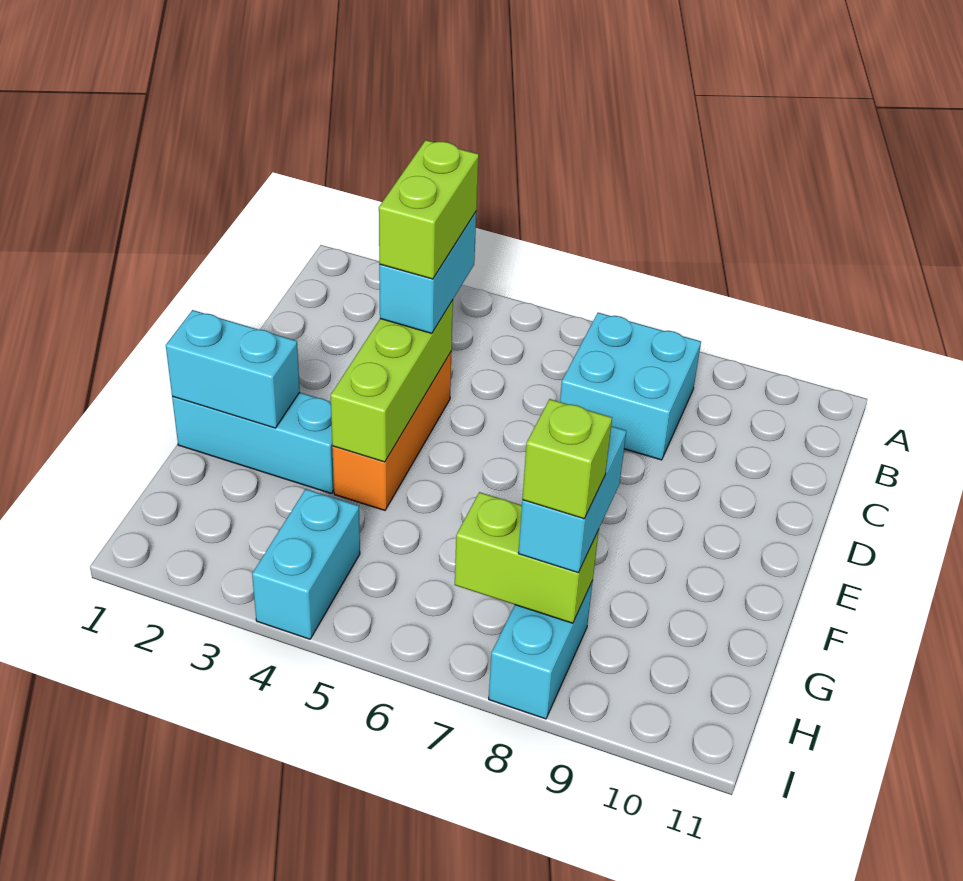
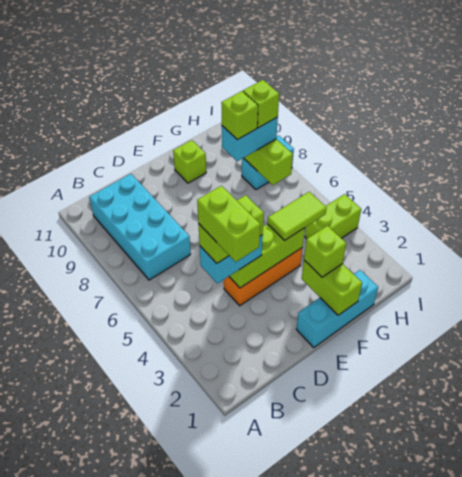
cyan 2x2 brick [560,313,701,460] -> cyan 2x4 brick [89,174,191,280]
none -> lime 1x2 brick [197,186,260,262]
cyan 1x3 brick [172,393,334,494] -> cyan 1x3 brick turned to [296,270,378,348]
cyan 1x2 brick [166,310,300,428] -> lime 1x2 brick [302,260,362,315]
none -> lime 1x1 brick [304,226,346,277]
none -> lime 1x2 tile [268,192,326,241]
none -> lime 1x1 brick [173,140,206,183]
none -> lime 1x1 brick [221,91,258,140]
cyan 1x2 brick [252,489,360,639] -> lime 1x2 brick [305,194,361,239]

